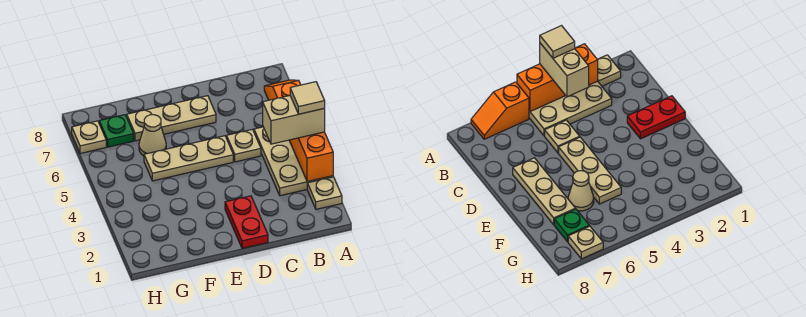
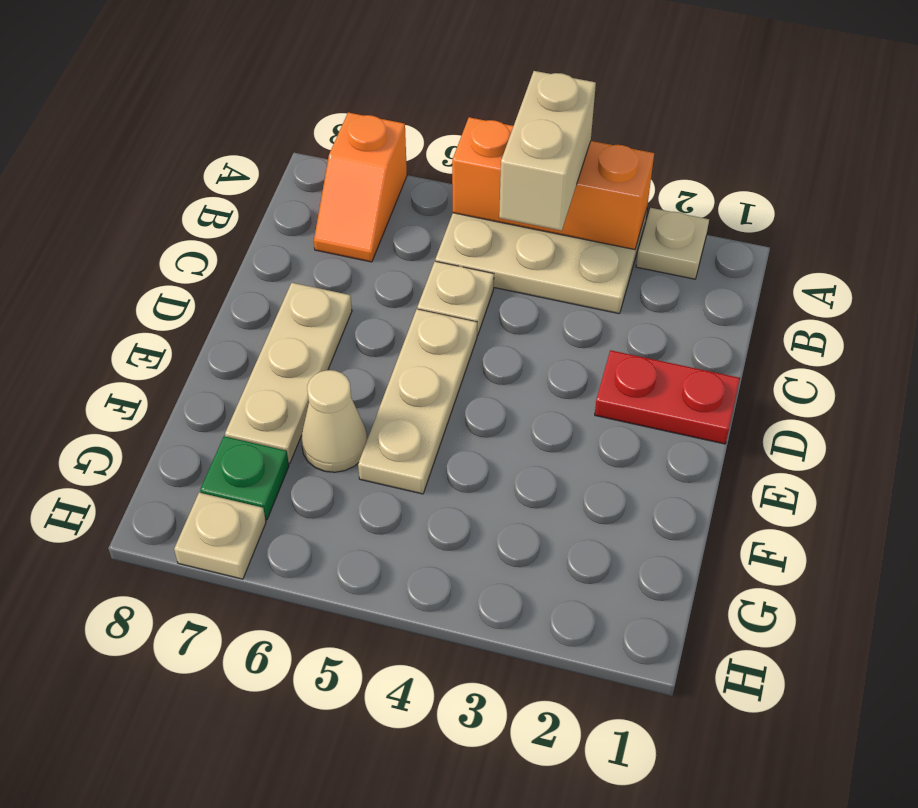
tan 1x1 tile [290,82,325,114] -> none
orange 1x2 slope [264,80,301,100] -> orange 1x2 slope turned to [314,113,407,262]

